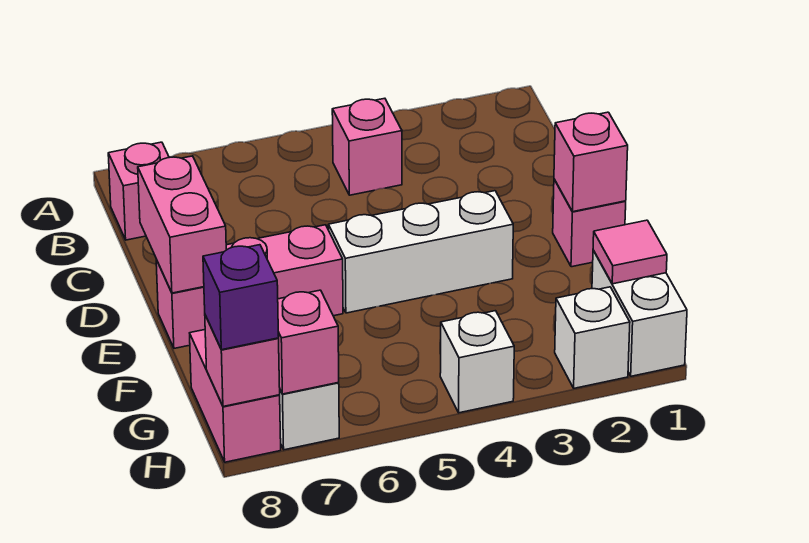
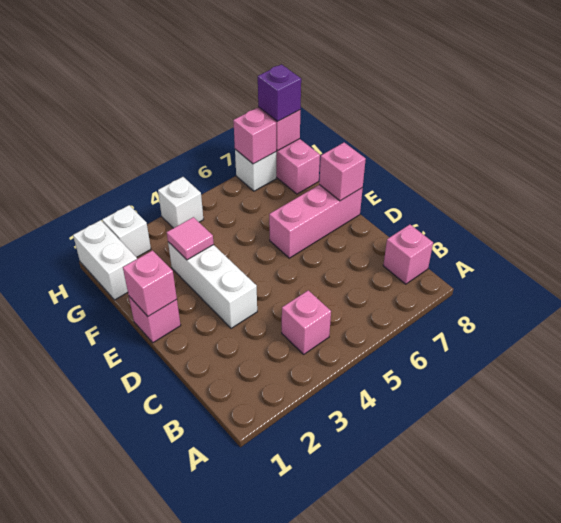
pink 1x2 brick [138,156,226,293] -> pink 1x1 brick [319,143,366,201]
white 1x3 brick [328,191,513,313] -> white 1x3 brick turned to [168,242,257,328]
pink 1x1 tile [593,220,667,284] -> pink 1x1 tile moved to [167,217,214,260]

